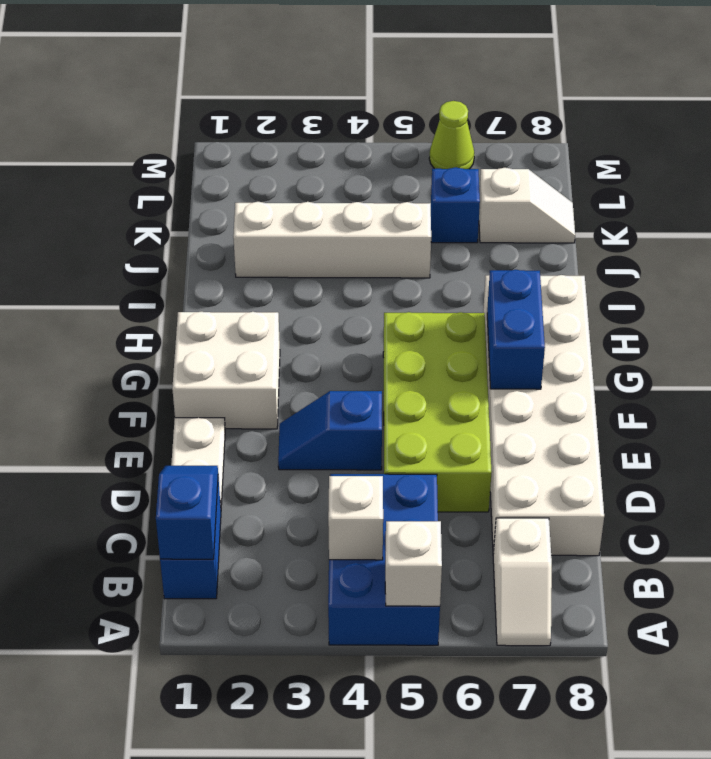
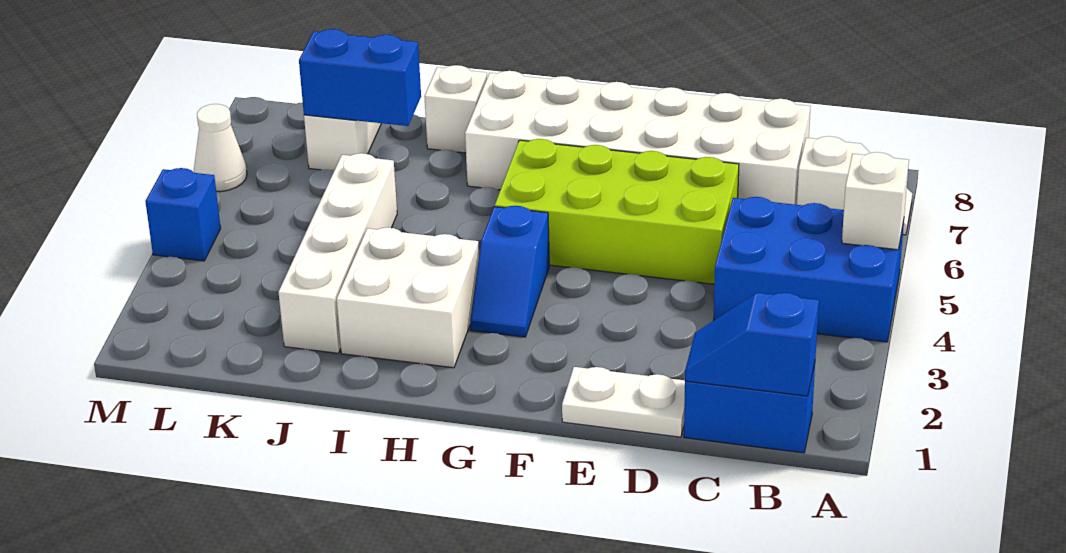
white 1x1 brick [328,476,383,560] -> white 1x1 brick moved to [424,65,487,153]
blue 1x2 slope [278,391,382,470] -> blue 1x2 slope moved to [470,206,549,337]
white 2x2 brick [172,312,280,429] -> white 2x2 brick moved to [337,227,479,368]
blue 1x2 brick [487,270,545,389] -> blue 1x2 brick moved to [299,29,421,126]
blue 1x1 brick [431,167,480,243] -> blue 1x1 brick moved to [145,168,221,261]
lime 1x1 cone [429,101,474,169] -> white 1x1 cone [194,104,247,192]

